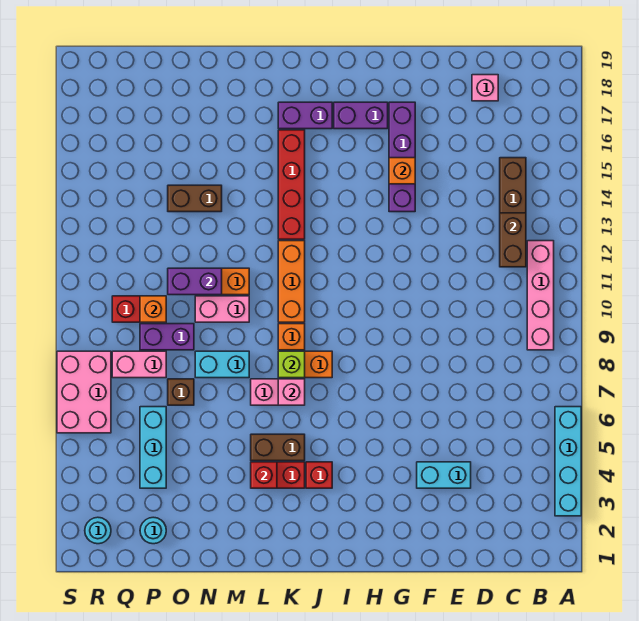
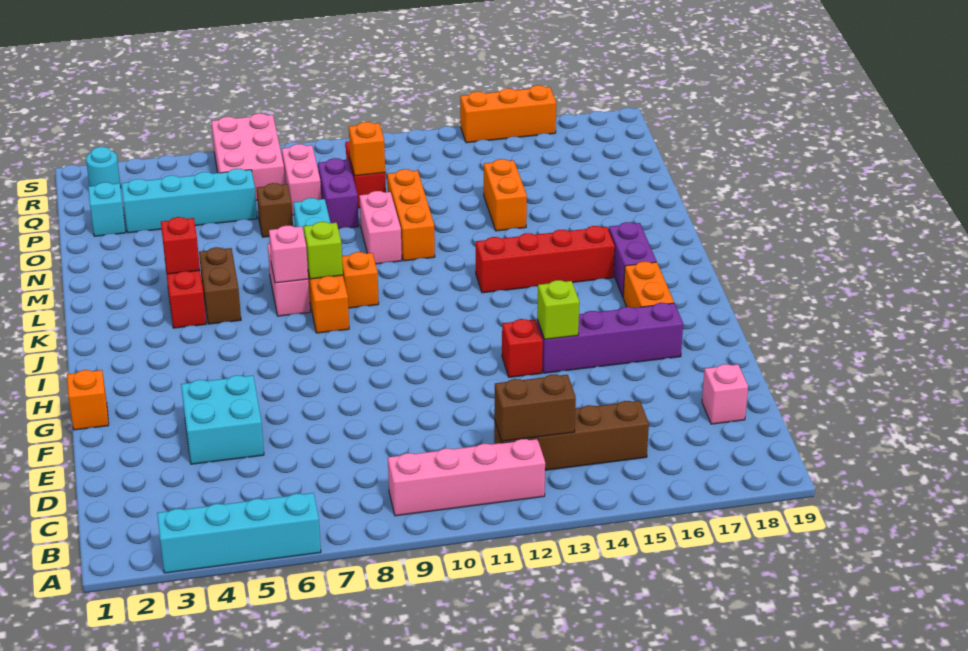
cyan 1x2 brick [417,462,471,488] -> cyan 2x2 brick [181,375,264,464]
none -> lime 1x1 brick [537,280,579,339]
orange 1x1 brick [389,158,415,184] -> orange 1x1 brick moved to [67,370,109,430]
purple 1x2 brick [334,102,388,129] -> orange 1x2 brick [623,261,674,308]
red 1x1 brick [306,462,332,488] -> red 1x1 brick moved to [502,319,543,377]
orange 1x3 brick [278,241,305,322] -> orange 1x3 brick moved to [460,85,556,143]
purple 1x2 brick [168,268,222,295] -> none
brown 1x2 brick [168,185,222,212] -> orange 1x2 brick [484,159,527,231]
cyan 1x1 round brick [140,517,166,544] -> cyan 1x1 brick [88,182,126,236]
cyan 1x3 brick [140,407,166,488] -> cyan 1x4 brick [122,169,257,233]
pink 2x3 brick [57,351,111,433] -> pink 2x3 brick turned to [211,113,285,200]

